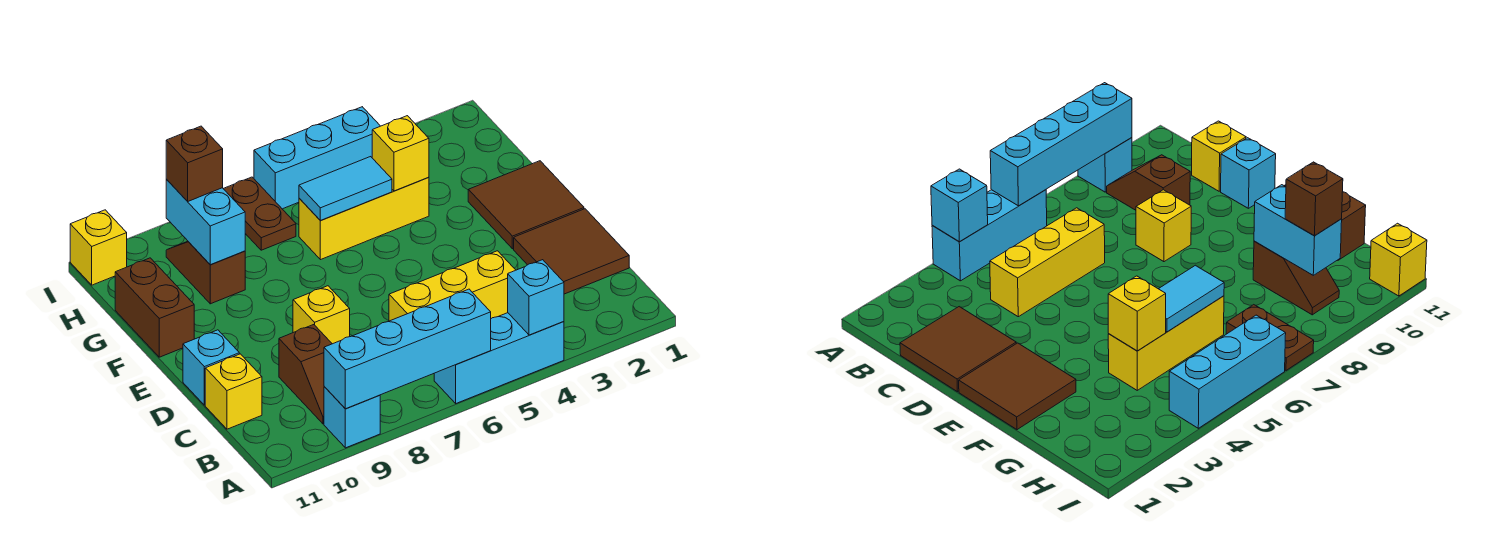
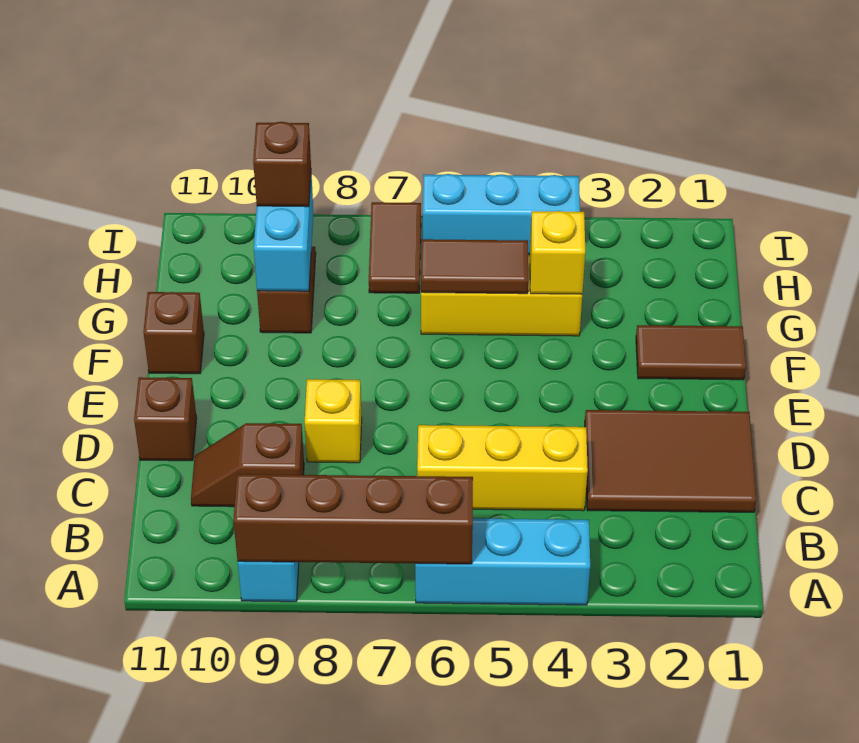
cyan 1x1 brick [508,260,564,335] -> none
cyan 1x4 brick [324,289,491,409] -> brown 1x4 brick [233,474,473,564]
brown 1x2 slope [279,325,332,424] -> brown 1x2 slope turned to [191,423,304,507]
brown 2x2 tile [514,209,629,294] -> brown 2x3 tile [585,410,756,512]
yellow 1x1 brick [205,354,262,429] -> none
cyan 1x1 brick [183,330,239,405] -> brown 1x1 brick [134,377,197,461]
brown 2x2 tile [468,161,584,249] -> brown 1x2 tile [636,325,746,380]
brown 1x2 brick [115,258,194,357] -> brown 1x1 brick [143,292,204,374]
cyan 1x2 tile [299,157,392,220] -> brown 1x2 tile [421,239,528,294]
brown 1x2 plate [223,177,296,250] -> brown 1x2 tile [369,202,421,293]
yellow 1x1 brick [70,210,127,285] -> none

